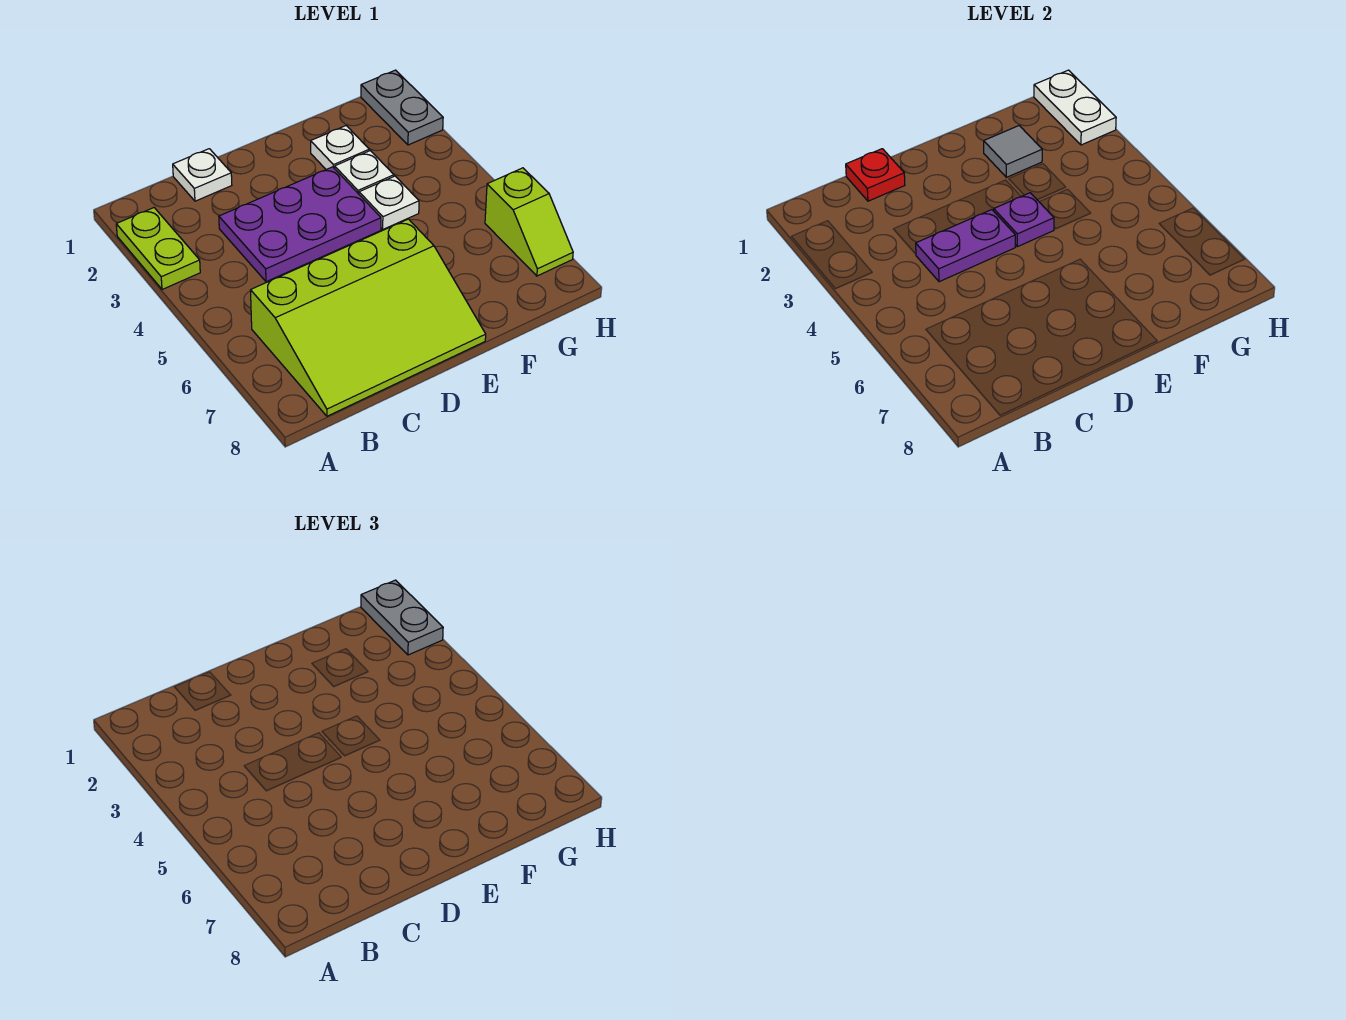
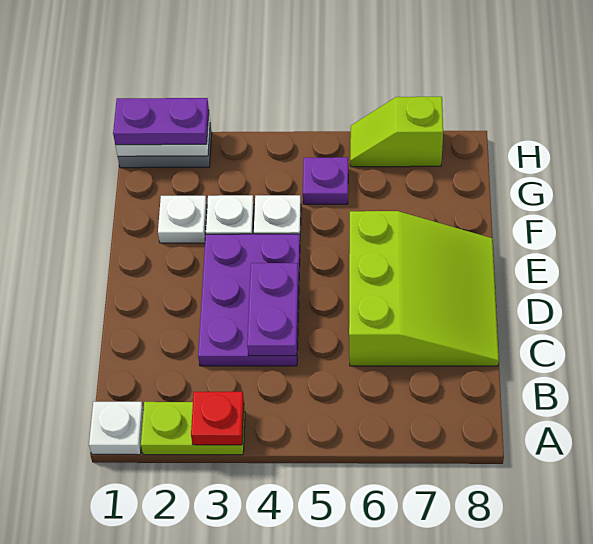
lime 3x4 slope [251,219,486,416] -> lime 3x3 slope [349,211,499,366]
white 1x1 plate [173,149,232,201] -> white 1x1 plate moved to [89,402,143,455]
red 1x1 plate [846,149,905,201] -> red 1x1 plate moved to [191,392,244,445]
purple 1x1 plate [994,193,1054,247] -> purple 1x1 plate moved to [303,157,348,204]
grey 1x1 tile [984,126,1042,177] -> none
grey 1x2 plate [361,580,443,655] -> purple 1x2 plate [113,98,209,145]
lime 1x2 slope [485,168,573,276] -> lime 1x2 slope turned to [350,97,443,167]

